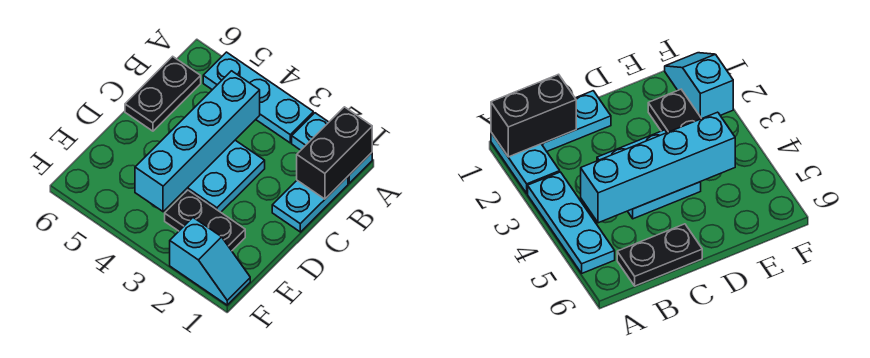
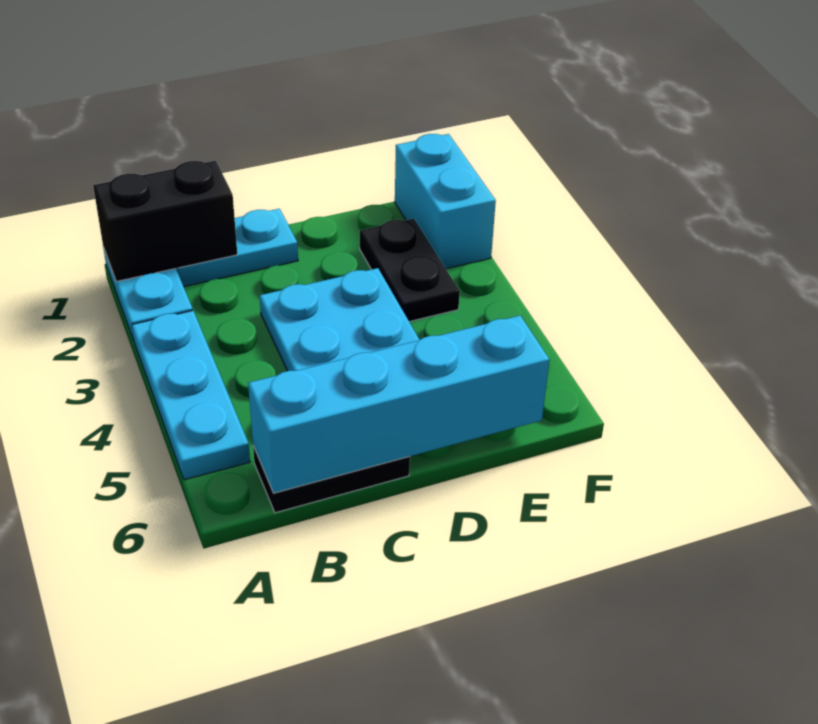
cyan 1x4 brick [135,71,260,212] -> cyan 1x4 brick moved to [248,316,550,493]
cyan 1x2 slope [170,218,250,305] -> cyan 1x2 brick [395,134,496,269]

